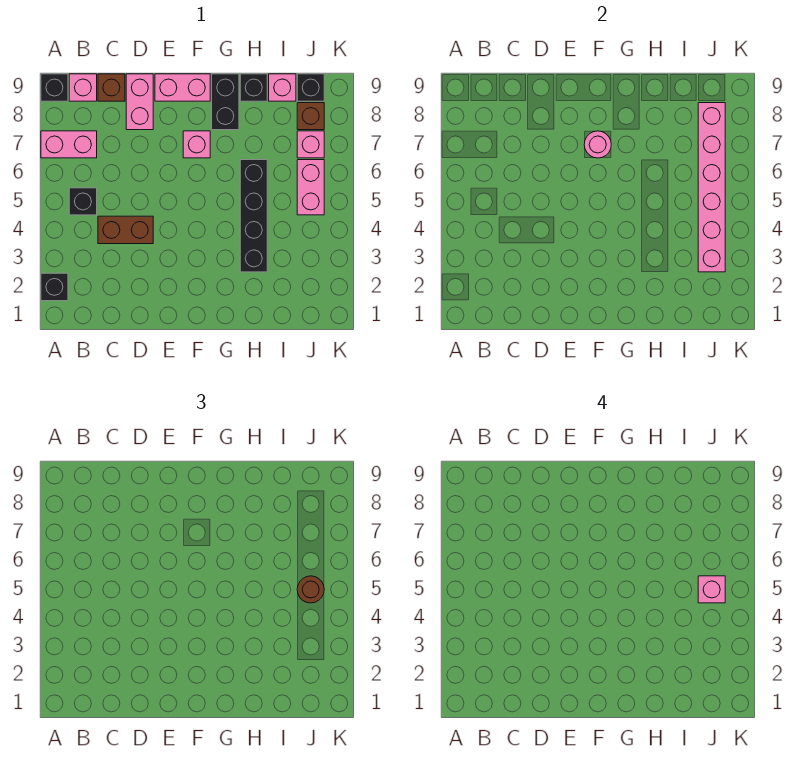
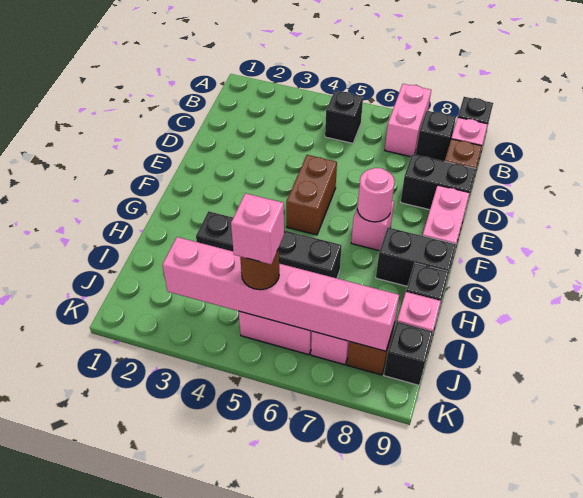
black 1x1 brick [41,273,68,301] -> black 1x1 brick moved to [416,111,456,161]
brown 1x2 brick [98,216,153,244] -> brown 1x2 brick moved to [286,155,337,235]
pink 1x2 brick [126,74,153,130] -> black 1x2 brick [401,154,476,210]

